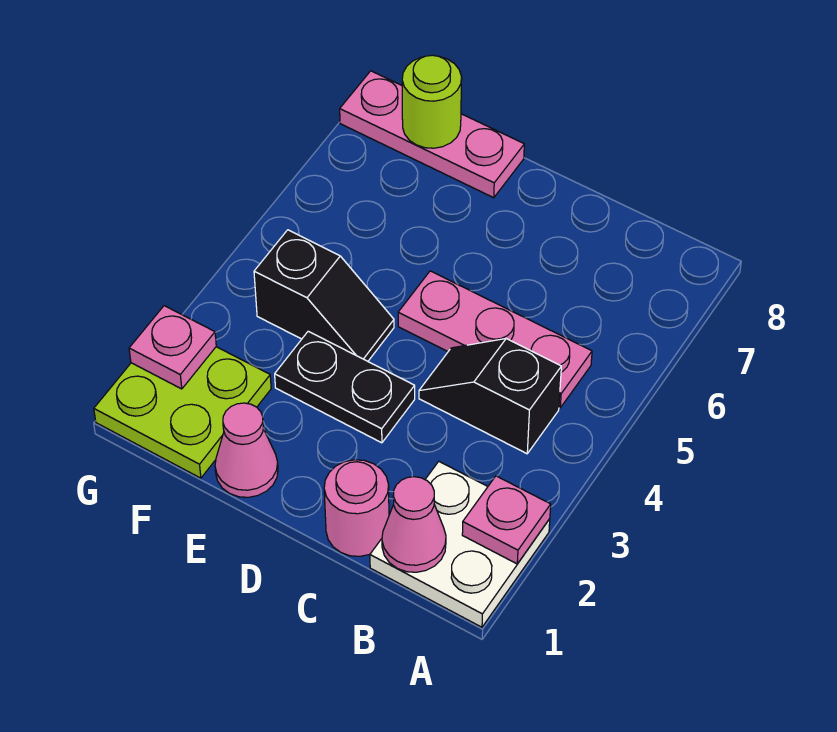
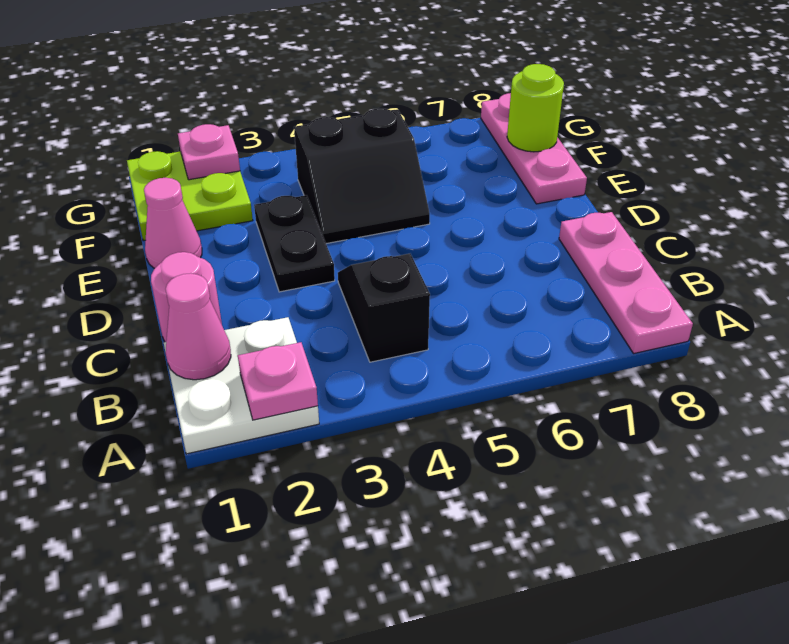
pink 1x3 plate [398,271,592,408] -> pink 1x3 plate moved to [559,212,693,353]
black 1x2 slope [254,230,394,361] -> black 2x2 slope [294,108,430,244]

